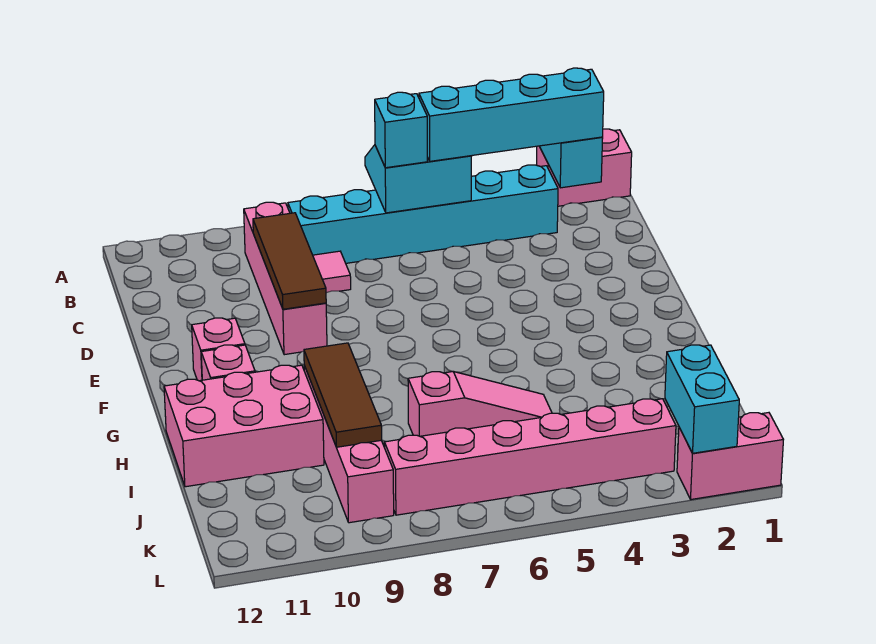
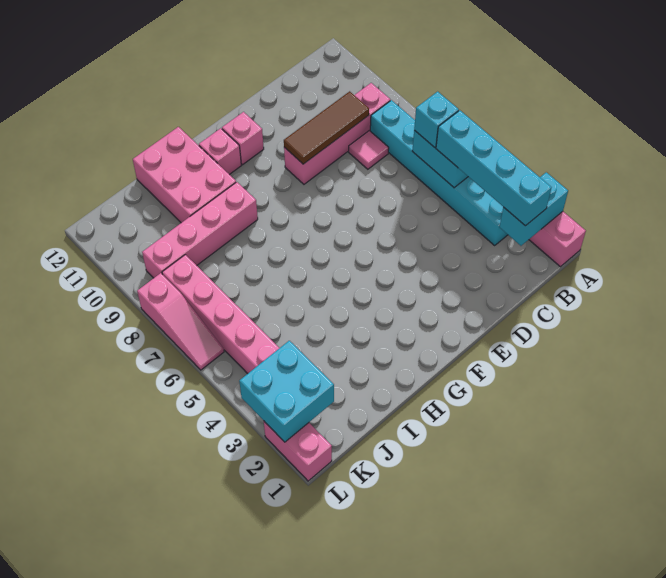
brown 1x3 tile [304,343,382,447] -> none
pink 1x3 slope [408,372,552,436] -> pink 1x3 slope moved to [137,273,224,370]
cyan 1x2 brick [665,345,739,453] -> cyan 2x2 brick [239,341,334,442]

